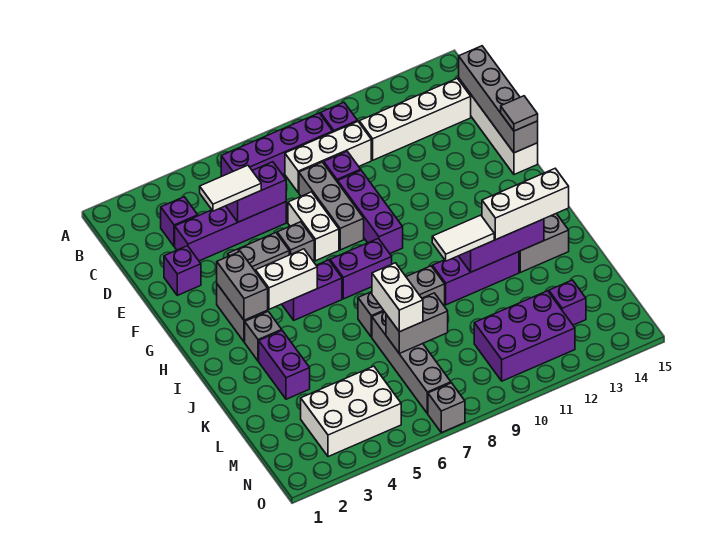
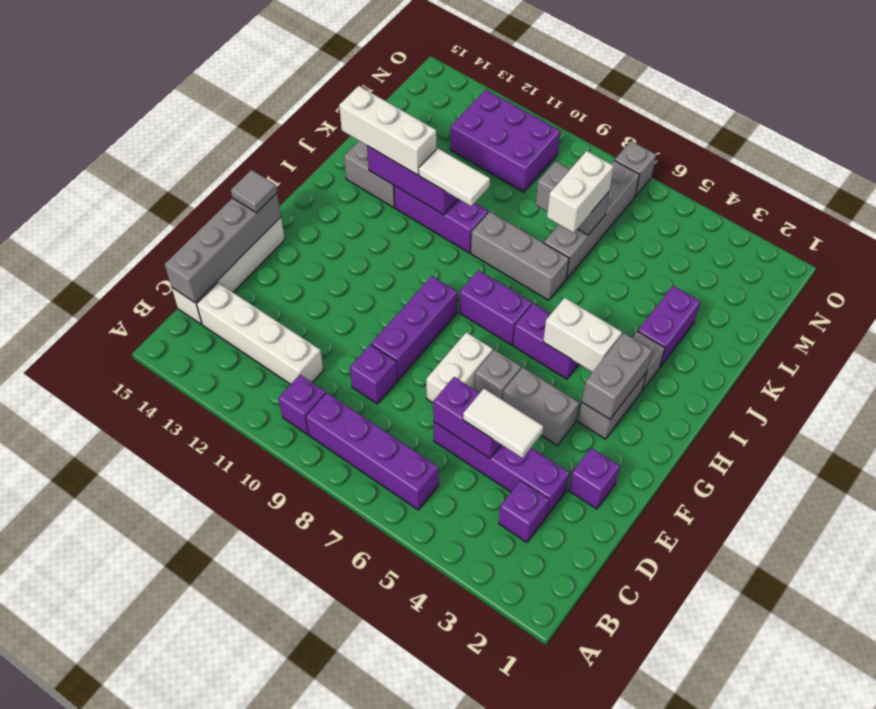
white 1x3 brick [285,121,371,193] -> none
grey 1x3 brick [299,162,364,250] -> none
white 2x3 brick [301,366,401,457] -> none
purple 1x1 brick [549,280,586,325] -> none

